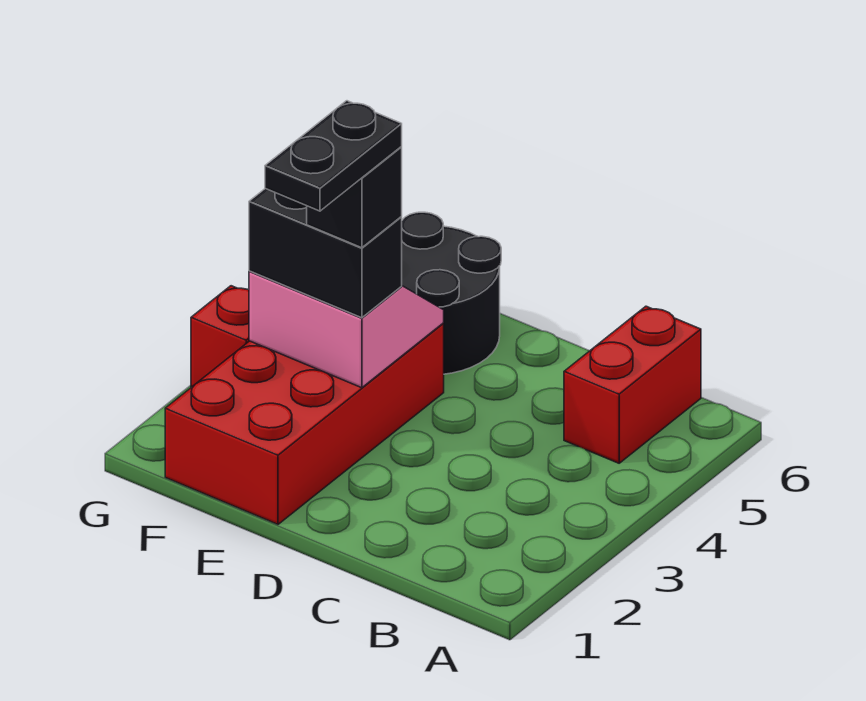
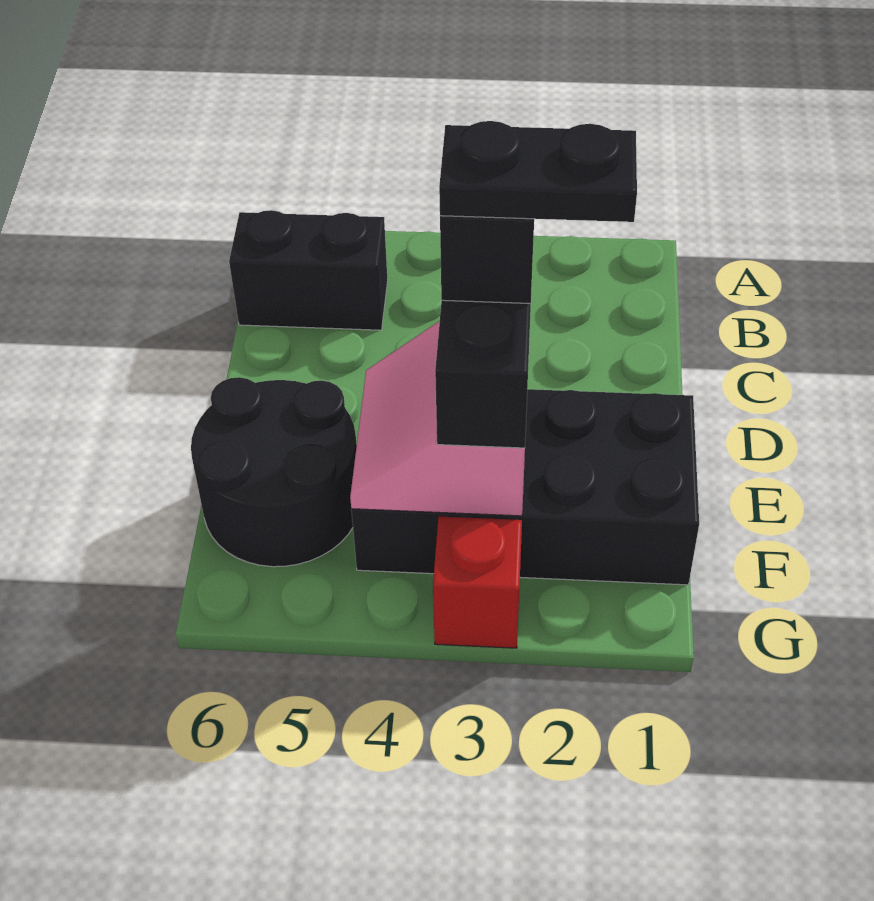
red 1x2 brick [564,306,701,463] -> black 1x2 brick [229,210,388,330]
red 2x4 brick [165,324,444,524] -> black 2x4 brick [351,389,699,585]

